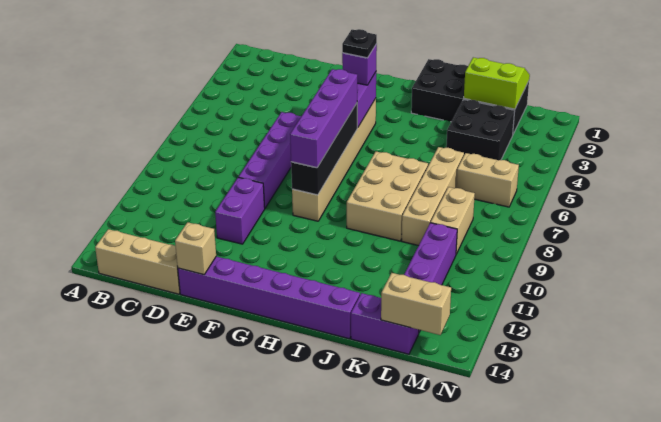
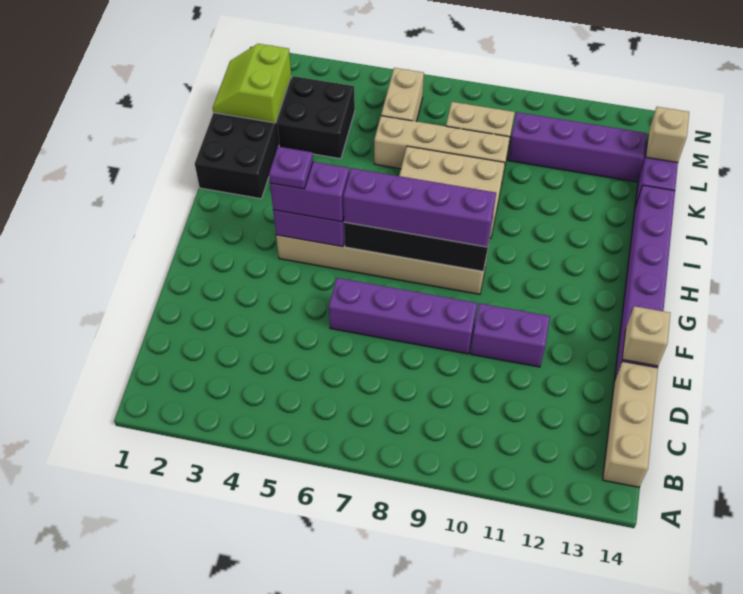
purple 1x1 brick [342,44,377,85] -> purple 1x2 brick [270,162,349,222]
black 1x1 plate [342,29,377,58] -> purple 1x1 plate [269,147,313,189]
tan 1x2 brick [381,273,451,335] -> tan 1x1 brick [646,107,689,163]

